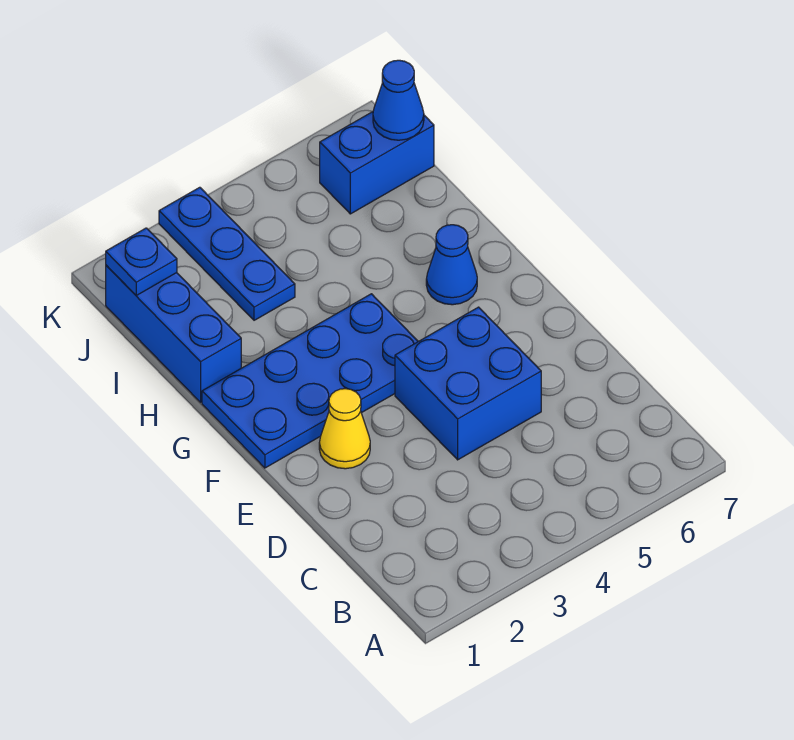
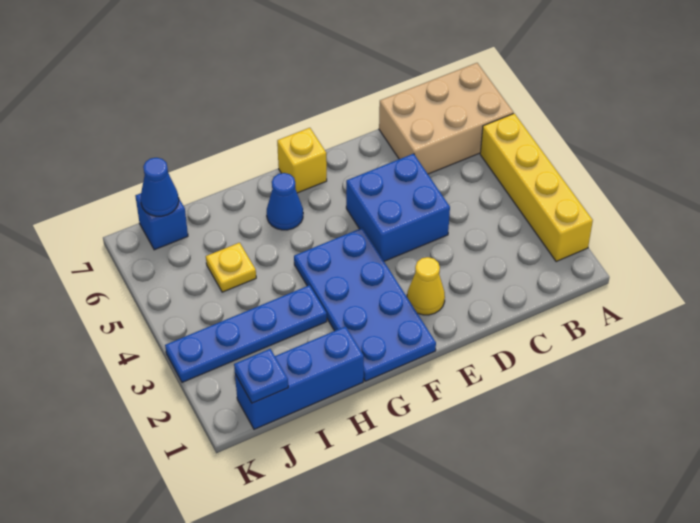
none -> yellow 1x4 brick [480,113,593,262]
none -> tan 2x3 brick [379,63,514,174]
none -> yellow 1x1 brick [277,128,327,193]
blue 1x3 plate [159,187,295,320] -> blue 1x4 plate [165,285,327,382]
none -> yellow 1x1 plate [206,243,256,292]
blue 1x2 brick [320,112,434,214] -> blue 1x1 brick [135,193,188,250]

